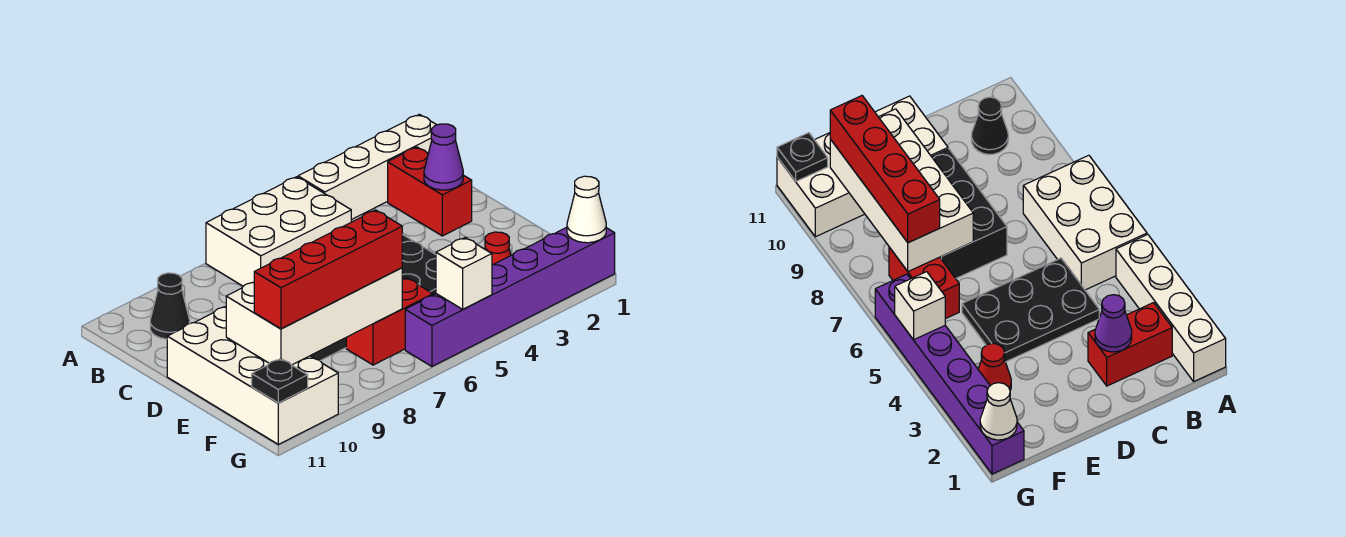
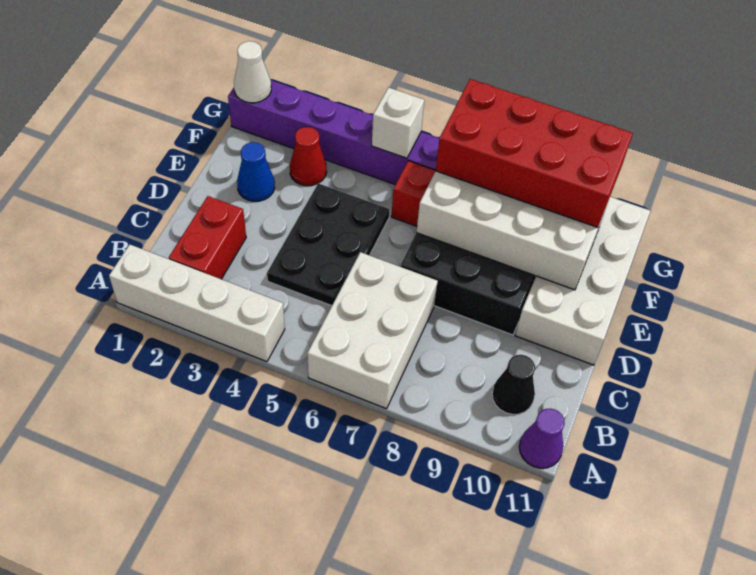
white 2x3 brick [206,177,351,286] -> white 2x3 brick turned to [307,252,438,409]
purple 1x1 cone [424,124,463,190] -> purple 1x1 cone moved to [519,409,565,468]
none -> blue 1x1 cone [237,142,275,201]
red 1x4 brick [254,210,402,329] -> red 2x4 brick [436,79,633,227]
black 1x1 plate [252,359,308,403] -> none

